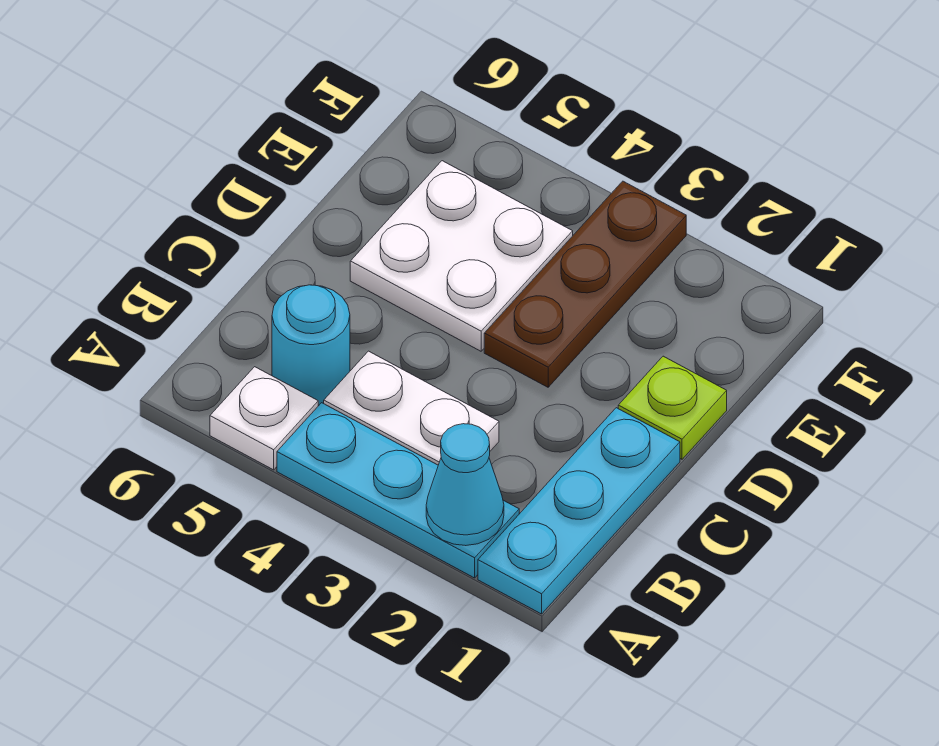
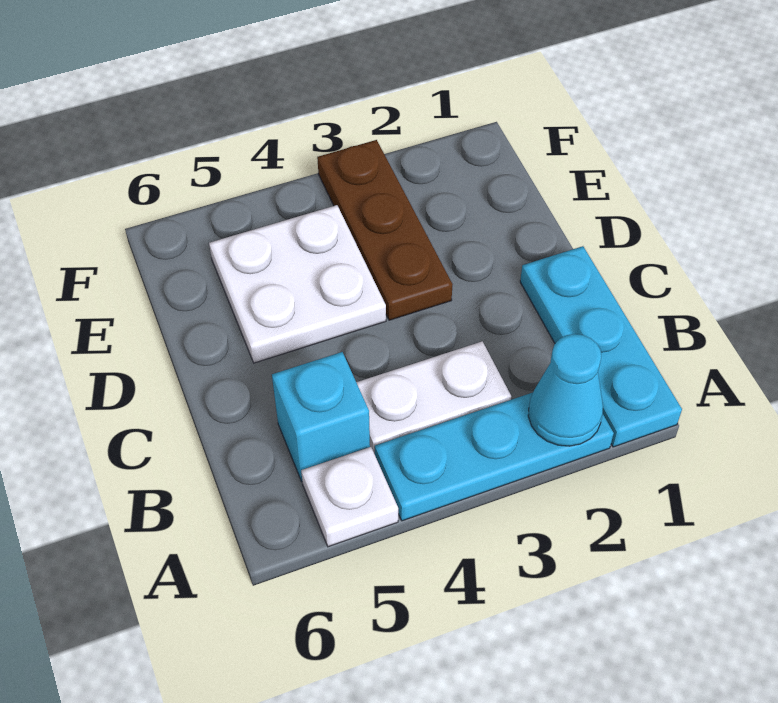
cyan 1x1 round brick [272,285,350,406] -> cyan 1x1 brick [272,352,370,482]
lime 1x1 plate [618,356,727,459] -> none

